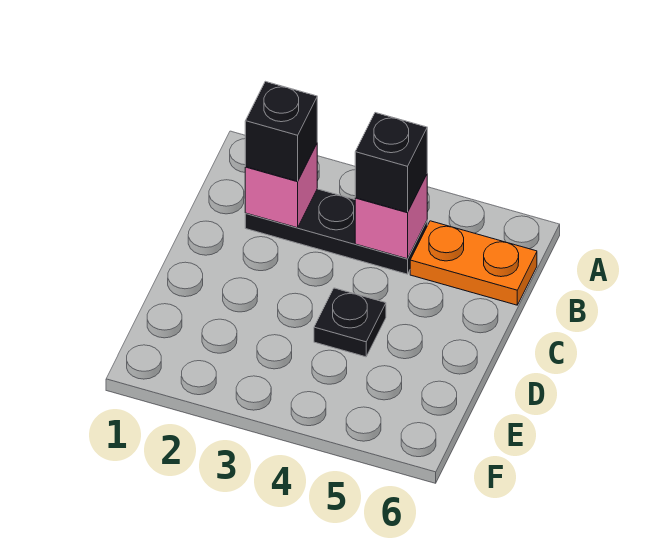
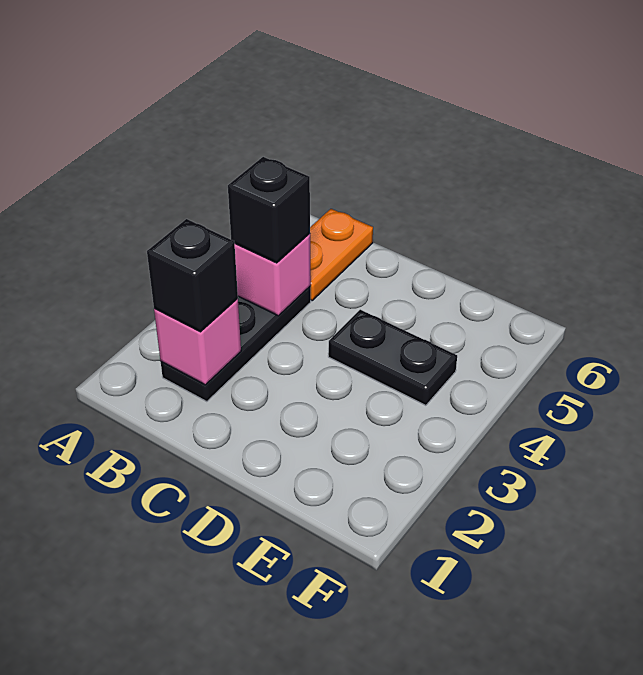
black 1x1 plate [314,288,386,357] -> black 1x2 plate [328,310,457,405]

